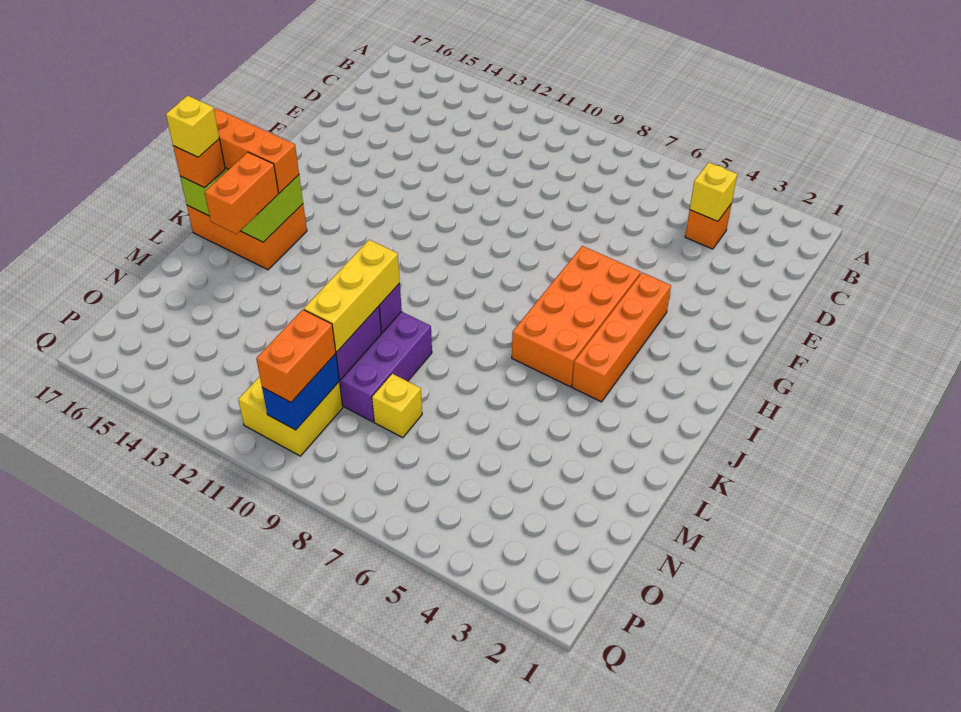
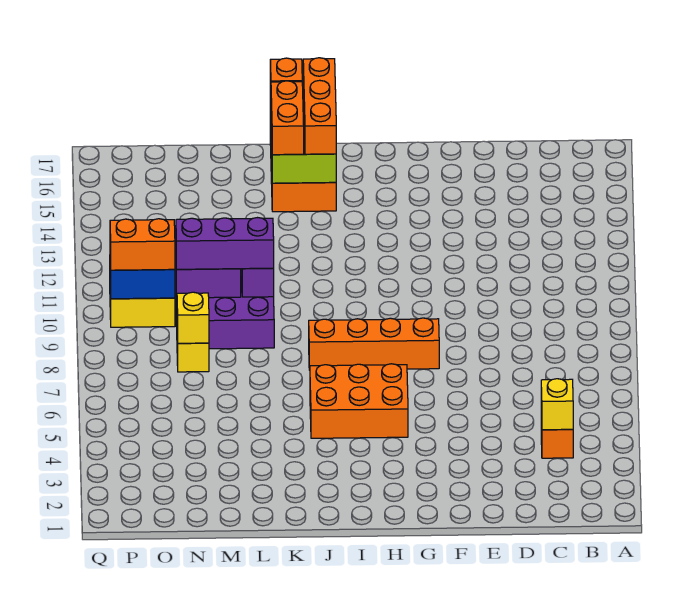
orange 1x4 brick [572,272,671,402] -> orange 1x4 brick moved to [309,318,439,370]
orange 2x4 brick [512,246,640,387] -> orange 2x3 brick [310,364,408,438]
orange 1x2 brick [205,152,279,234] -> orange 1x2 brick turned to [271,81,304,155]
yellow 1x1 brick [166,96,219,157] -> yellow 1x1 brick moved to [177,292,209,343]
yellow 1x3 brick [304,240,400,352] -> purple 1x3 brick [176,218,274,269]

